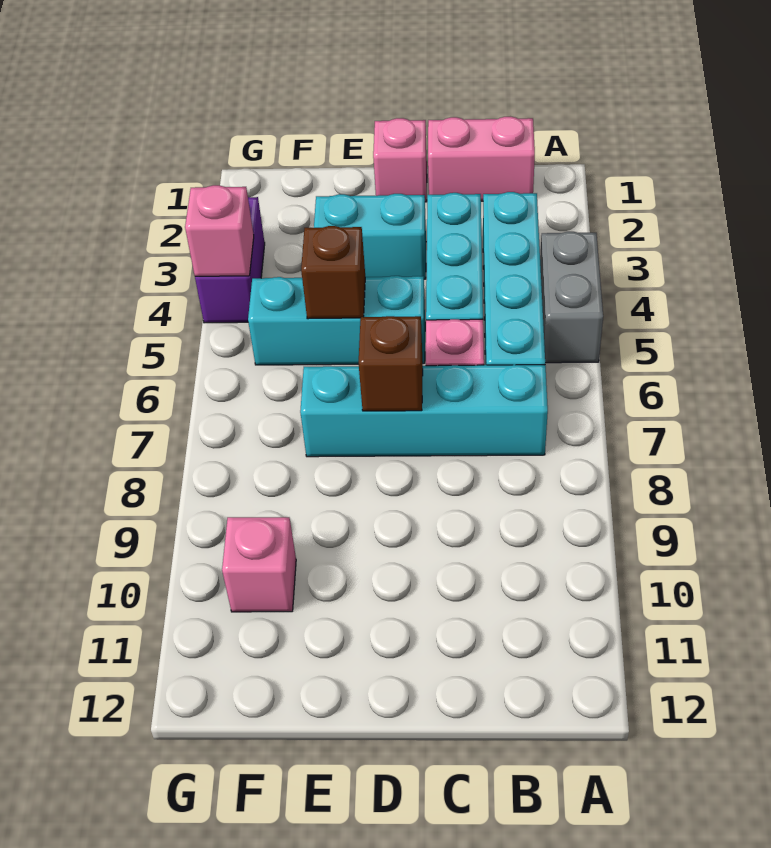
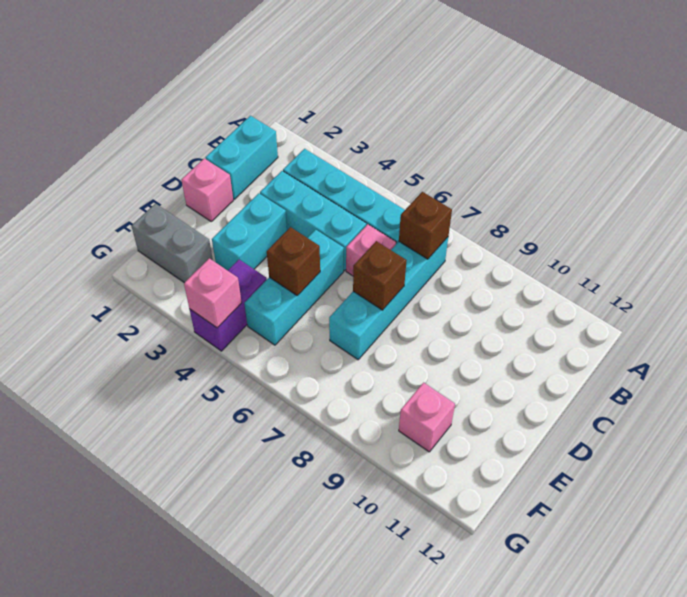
grey 1x2 brick [540,232,603,363] -> grey 1x2 brick moved to [132,204,213,283]
pink 1x2 brick [428,117,535,201] -> cyan 1x2 brick [205,116,278,199]
none -> brown 1x1 brick [399,192,452,259]
purple 1x2 brick [195,197,265,323] -> purple 1x2 brick turned to [190,260,267,351]

